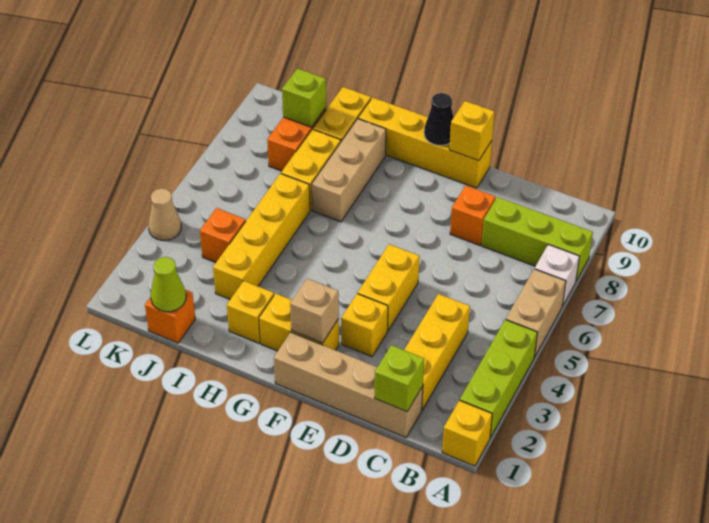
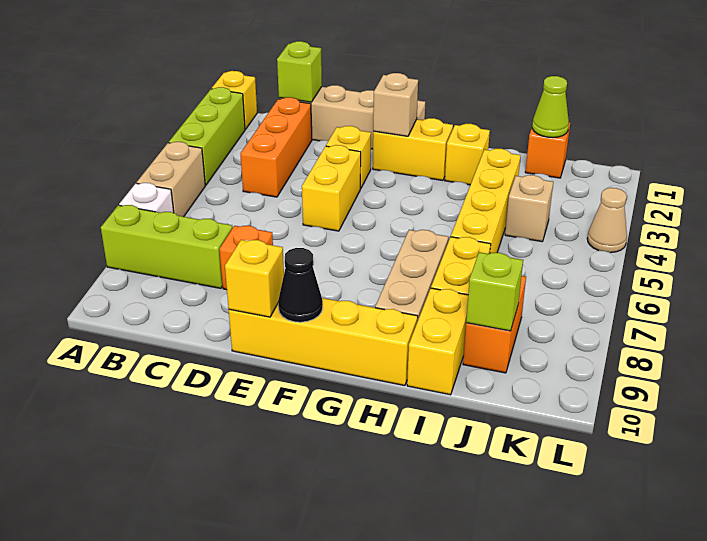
yellow 1x3 brick [404,294,470,410] -> orange 1x3 brick [240,97,312,197]
orange 1x1 brick [200,208,246,263] -> tan 1x1 brick [505,175,553,242]

